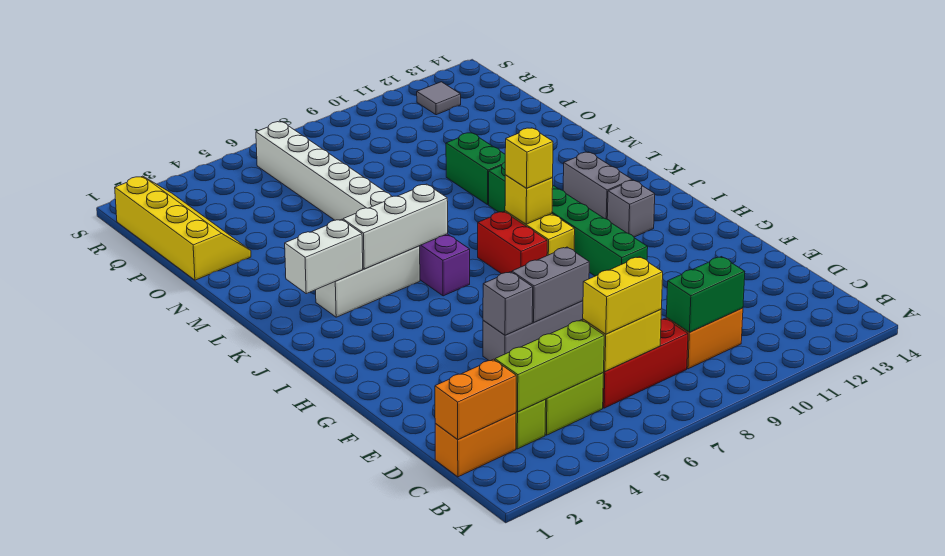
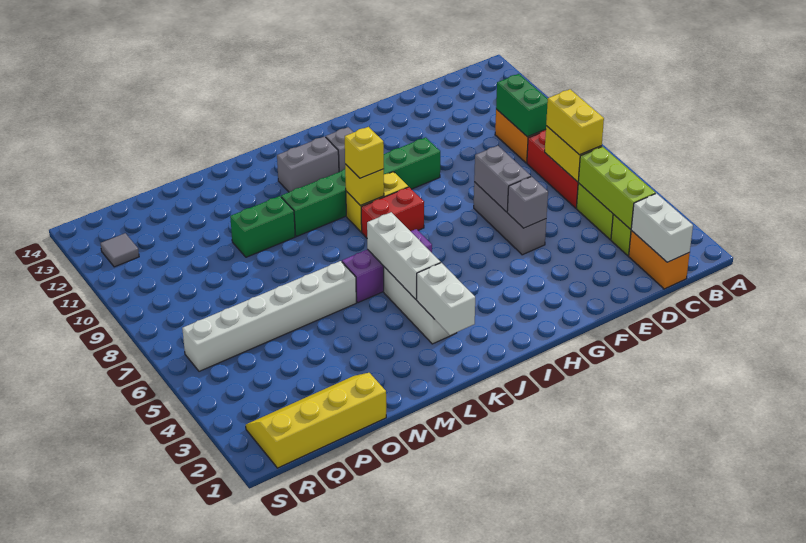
orange 1x2 brick [435,359,516,440] -> white 1x2 brick [631,193,693,262]

